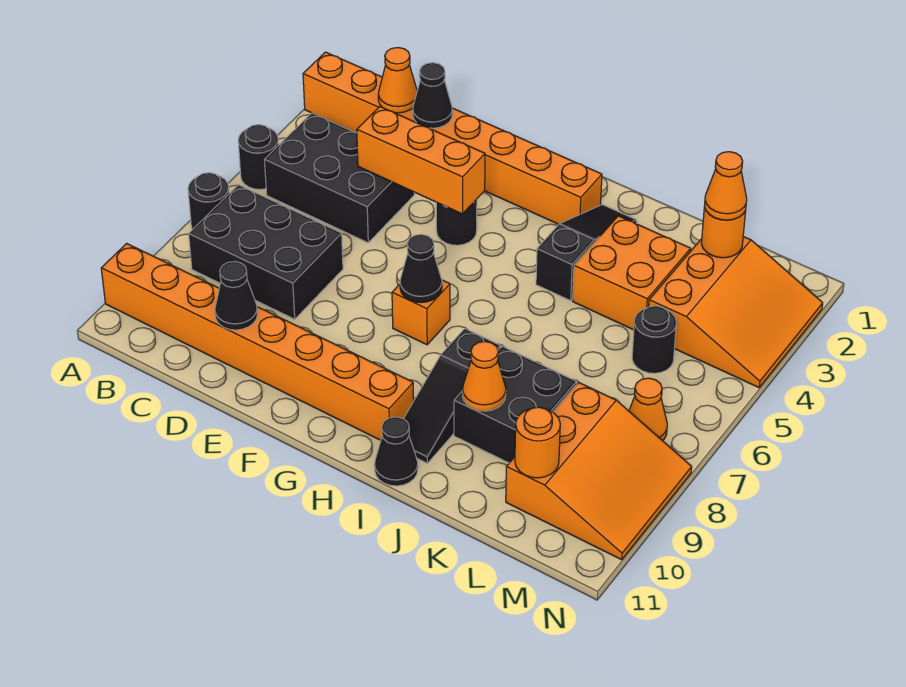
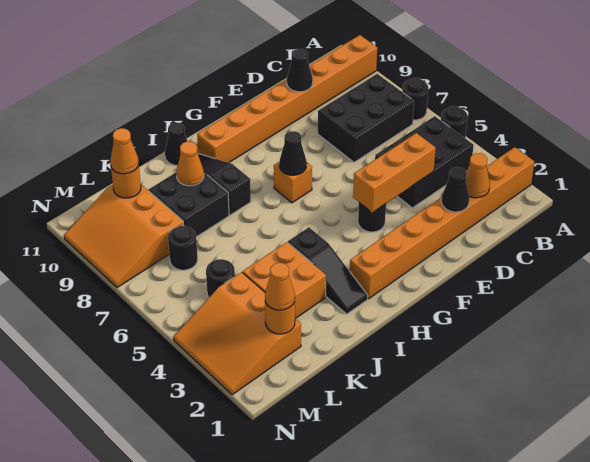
none -> black 1x1 round brick [168,226,198,270]
orange 1x1 cone [629,378,667,441] -> orange 1x1 cone moved to [110,128,139,174]

